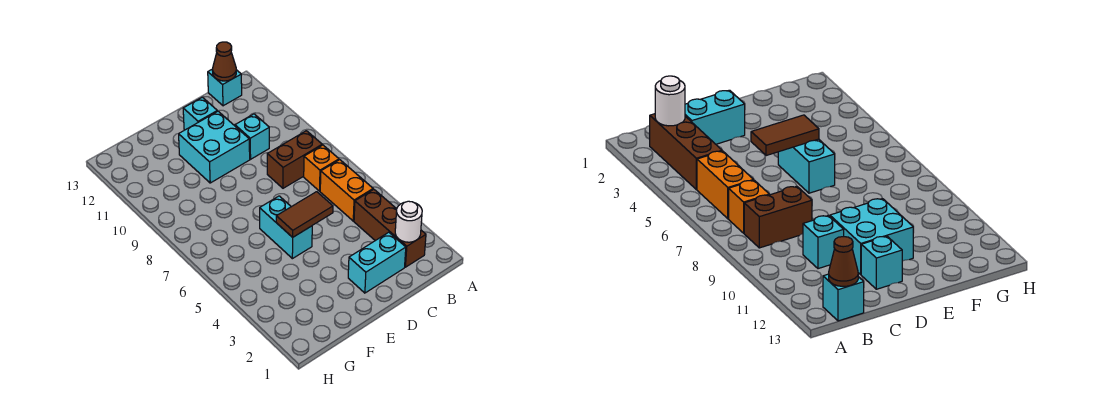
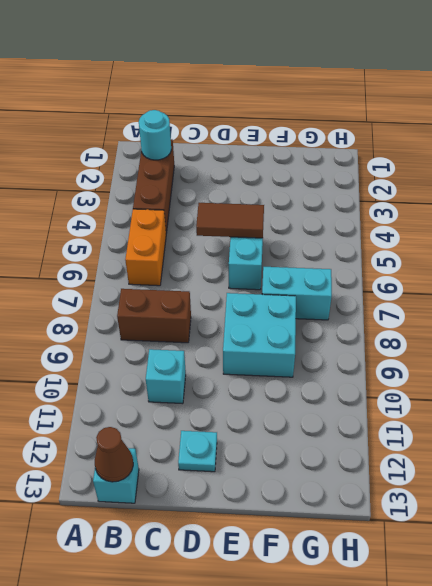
white 1x1 round brick [395,201,422,242] -> cyan 1x1 round brick [139,110,171,160]
orange 1x1 brick [304,145,339,191] -> none
cyan 1x2 brick [348,232,406,293] -> cyan 1x2 brick moved to [262,267,332,320]
cyan 2x2 brick [179,111,250,183] -> cyan 2x2 brick moved to [223,293,296,377]
cyan 1x1 brick [183,97,217,130] -> cyan 1x1 plate [178,431,217,472]

